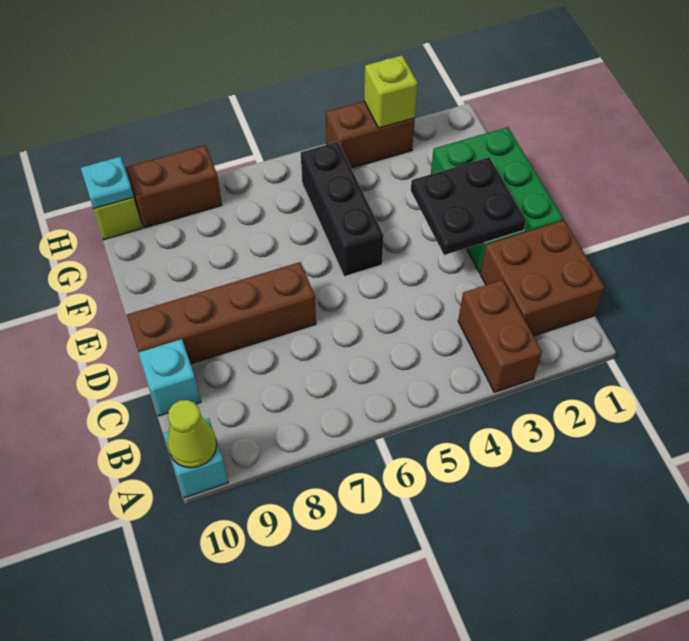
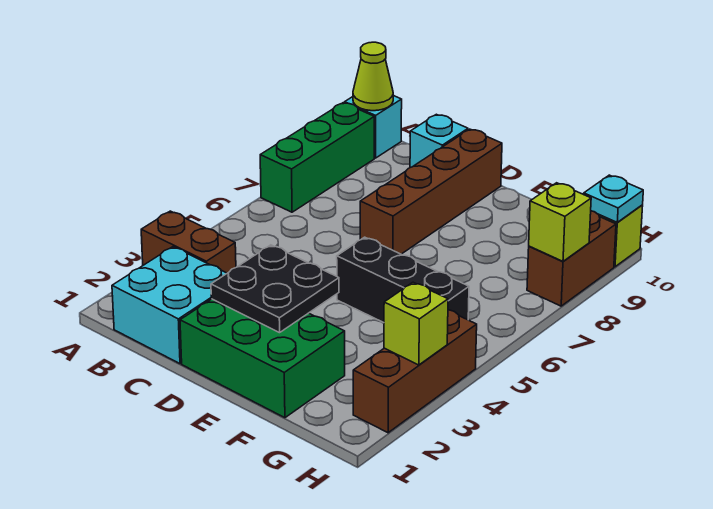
none -> green 1x3 brick [260,103,374,212]
brown 2x2 brick [480,220,604,336] -> cyan 2x2 brick [112,247,227,364]
brown 1x2 brick [326,101,415,168] -> brown 1x3 brick [353,310,477,433]
none -> lime 1x1 brick [529,183,591,262]

